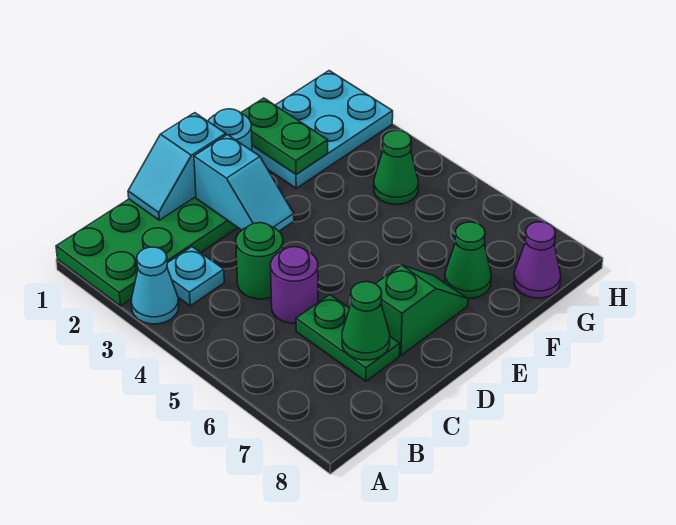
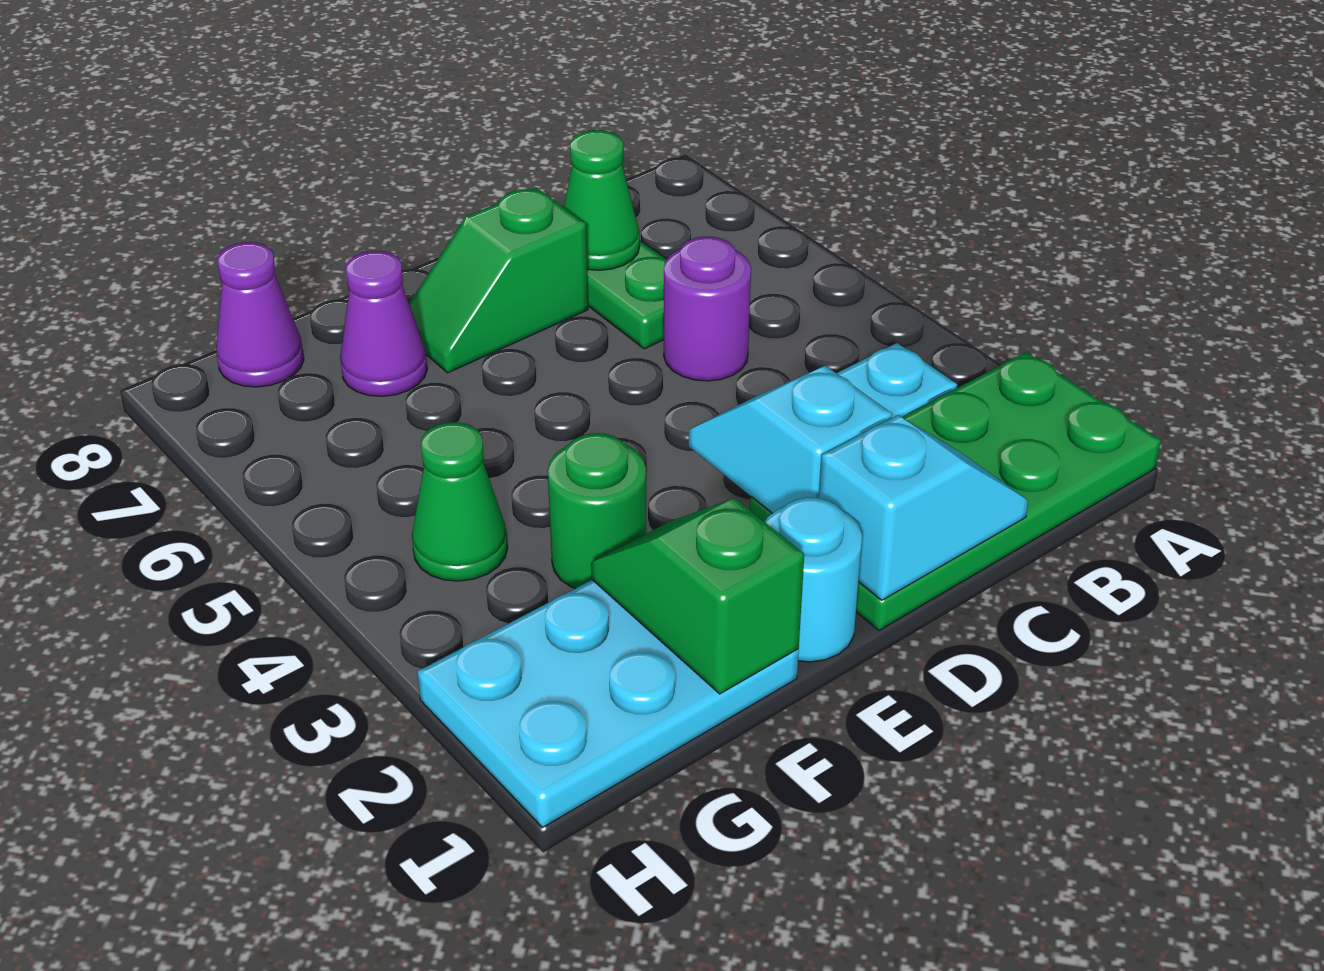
cyan 1x1 cone [131,247,179,324] -> none
green 1x1 round brick [236,223,283,299] -> green 1x1 round brick moved to [548,433,647,588]
green 1x2 plate [241,98,328,174] -> green 1x2 slope [591,498,804,694]
green 1x1 cone [445,222,491,298] -> purple 1x1 cone [340,251,427,396]

